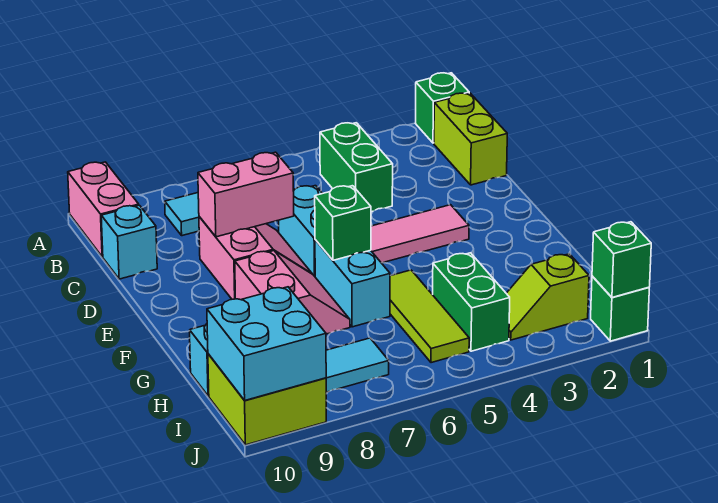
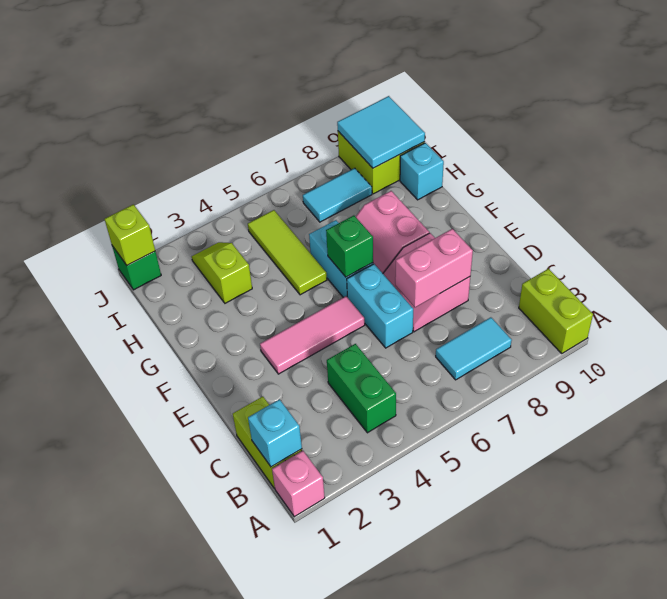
green 1x1 brick [415,73,469,143] -> pink 1x1 brick [272,451,325,517]
pink 1x2 brick [68,162,139,257] -> lime 1x2 brick [519,269,593,353]
cyan 1x1 brick [101,205,157,279] -> cyan 1x1 brick moved to [248,399,302,467]
green 1x2 brick [432,253,510,351] -> none
lime 1x2 slope [506,254,589,340] -> lime 1x2 slope turned to [192,242,252,303]
cyan 2x2 brick [207,287,326,400] -> cyan 2x2 tile [337,96,425,168]
green 1x1 brick [592,222,651,297] -> lime 1x1 brick [105,204,155,265]

